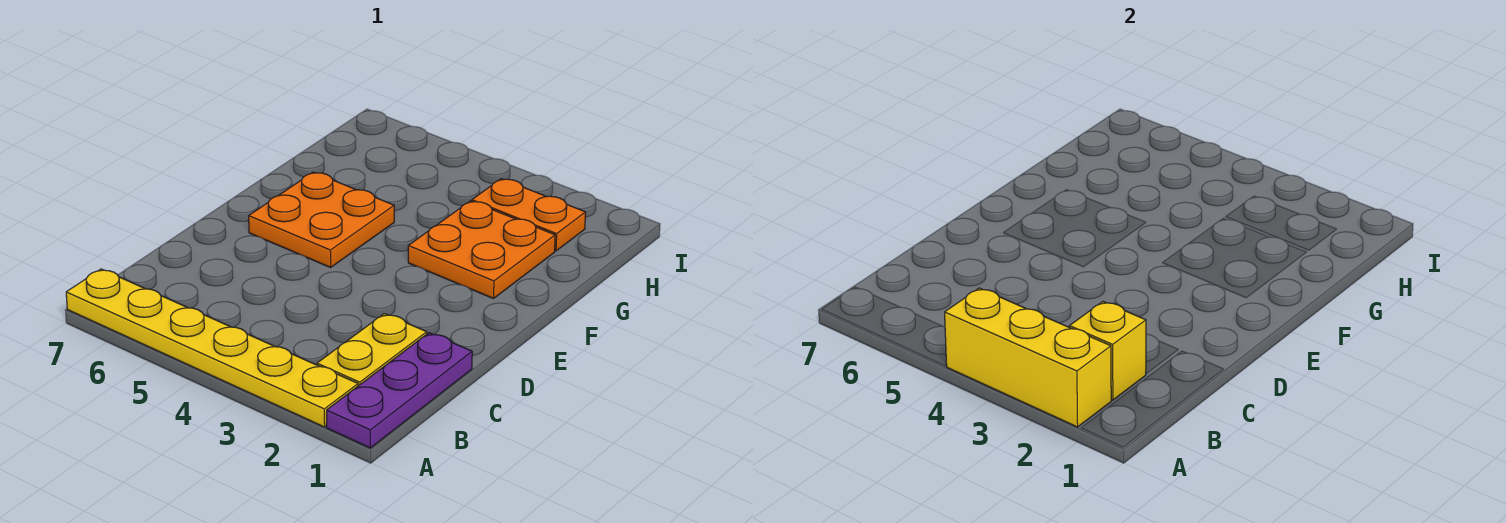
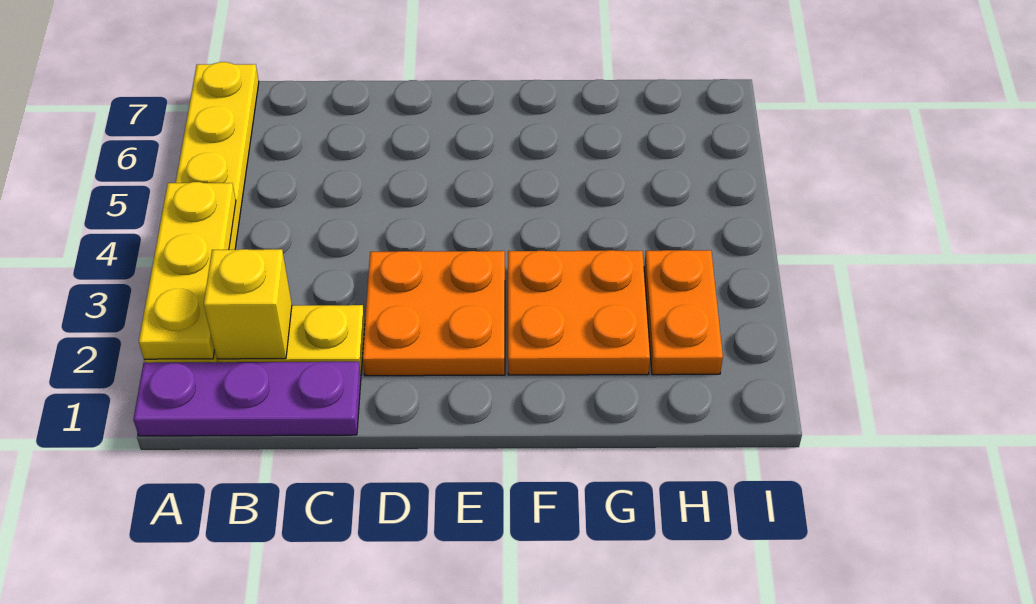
yellow 1x3 brick [945,288,1111,427] -> yellow 1x3 plate [139,182,236,359]
orange 2x2 plate [249,172,394,267] -> orange 2x2 plate moved to [363,251,505,376]

